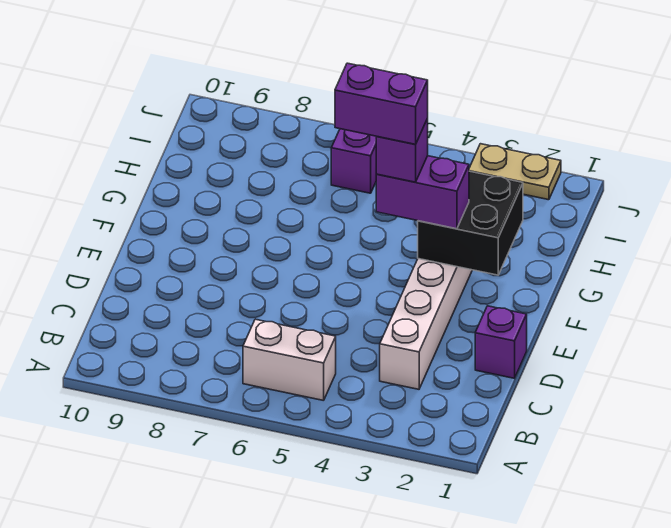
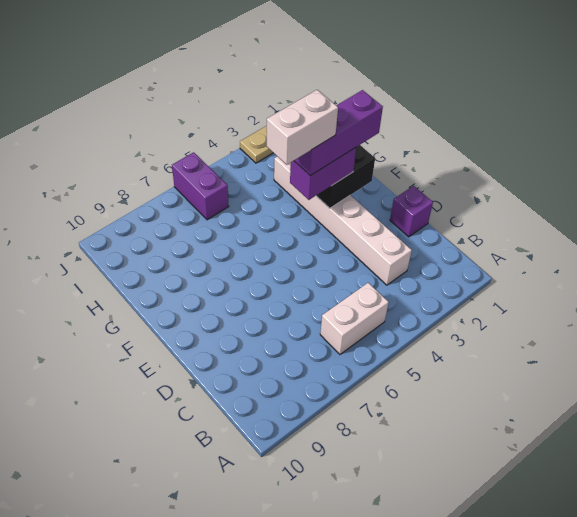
purple 1x1 brick [376,119,428,182] -> purple 1x3 brick [294,90,383,176]
purple 1x2 brick [335,63,428,144] -> white 1x2 brick [267,90,338,165]

